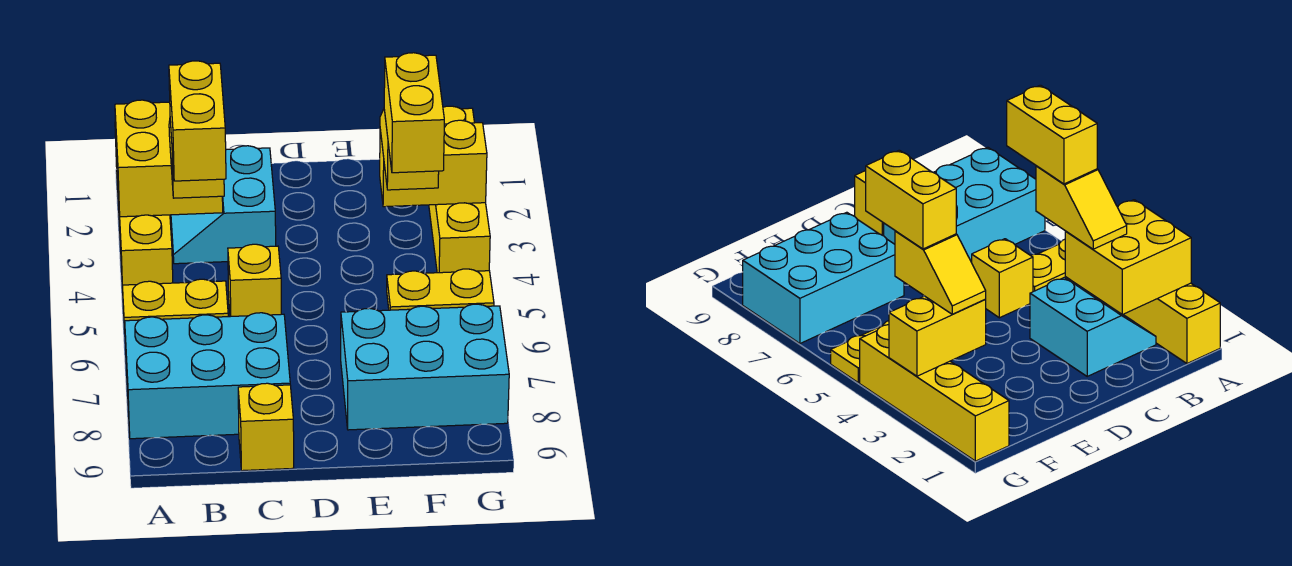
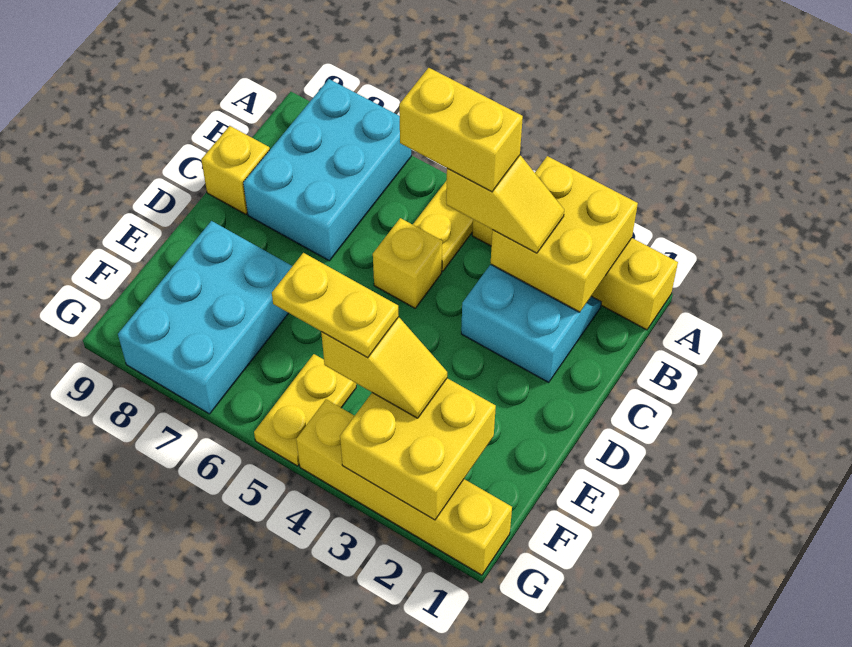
yellow 1x2 brick [380,120,487,207] -> yellow 2x2 brick [340,378,496,520]
yellow 1x2 brick [384,53,444,173] -> yellow 1x2 plate [272,253,399,358]

